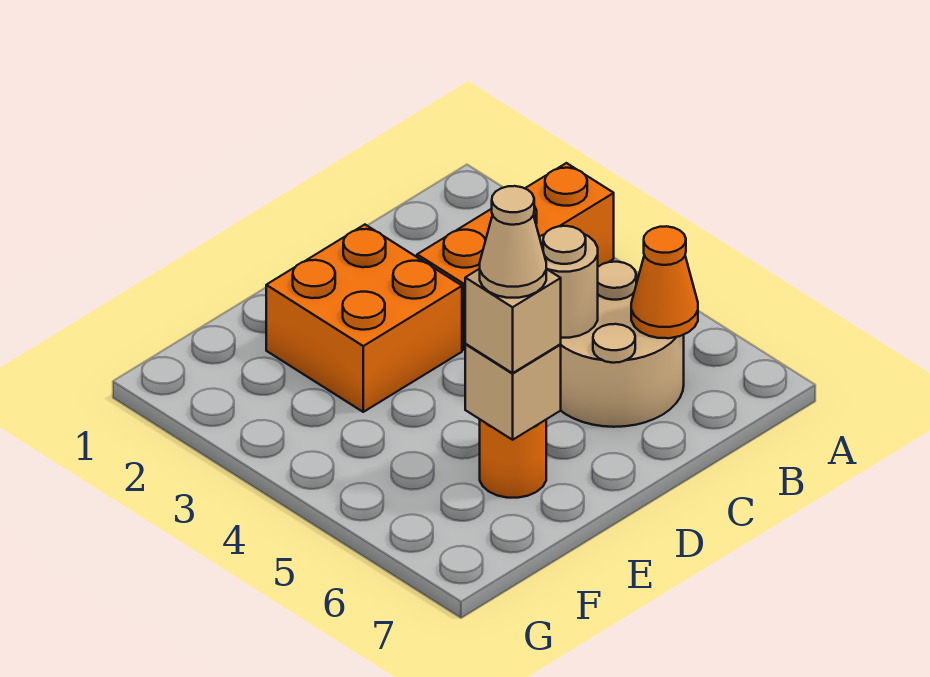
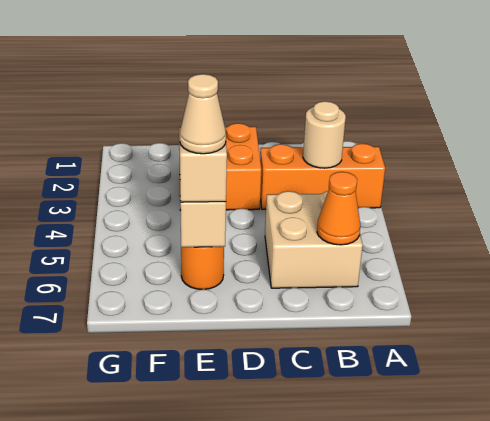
tan 2x2 round brick [561,262,684,427] -> tan 2x2 brick [265,191,363,288]
tan 1x1 round brick [540,226,598,338] -> tan 1x1 round brick moved to [303,101,346,168]

